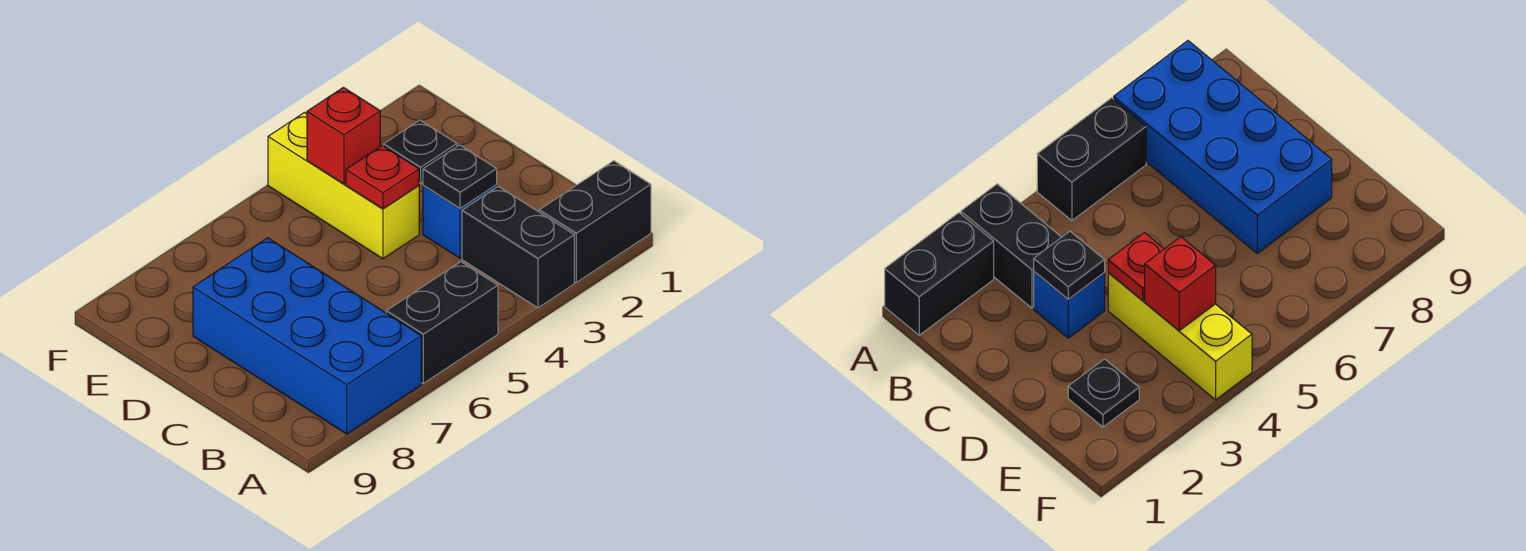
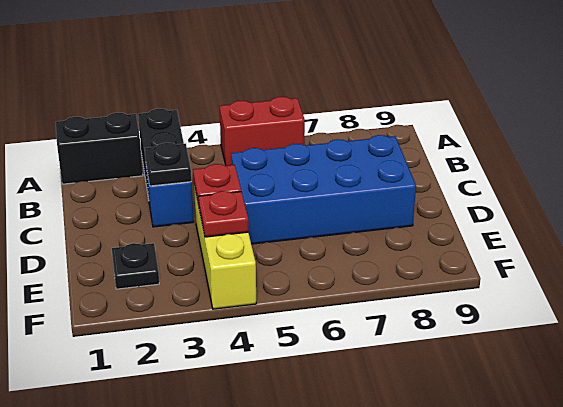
black 1x2 brick [386,262,498,383] -> red 1x2 brick [220,97,305,166]
blue 2x4 brick [193,238,421,434] -> blue 2x4 brick turned to [231,135,416,244]
red 1x1 brick [307,87,380,184] -> red 1x1 plate [199,191,248,237]

